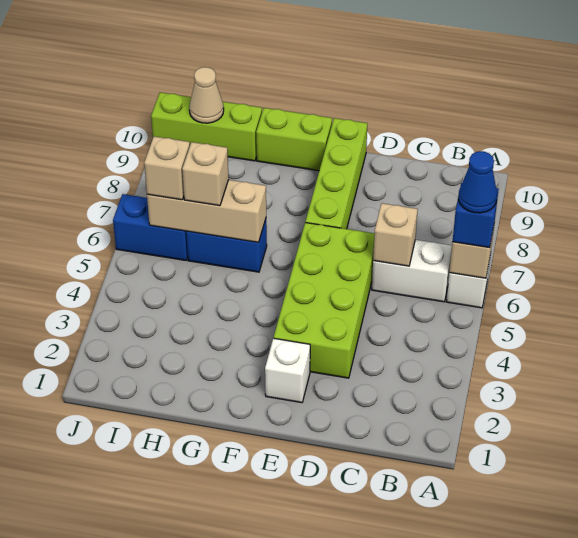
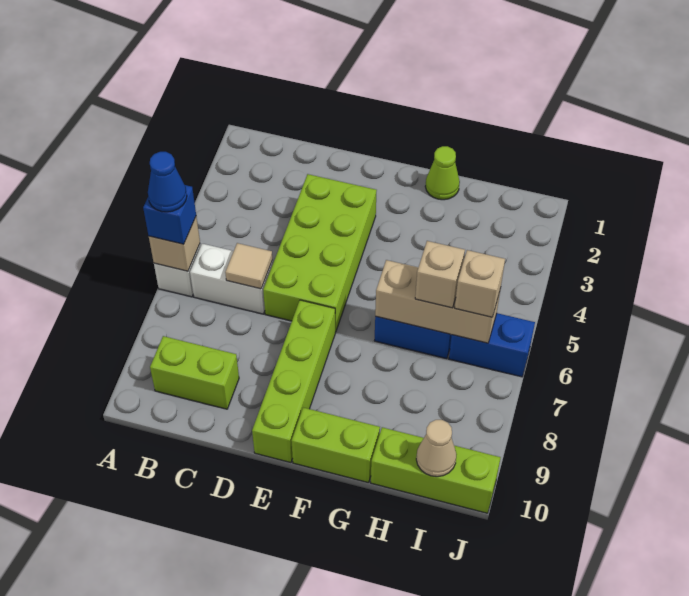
none -> lime 1x2 brick [150,336,239,409]
tan 1x1 brick [373,203,418,266] -> tan 1x1 tile [225,243,272,289]
white 1x1 brick [265,338,310,403] -> none
none -> lime 1x1 cone [425,146,460,200]

